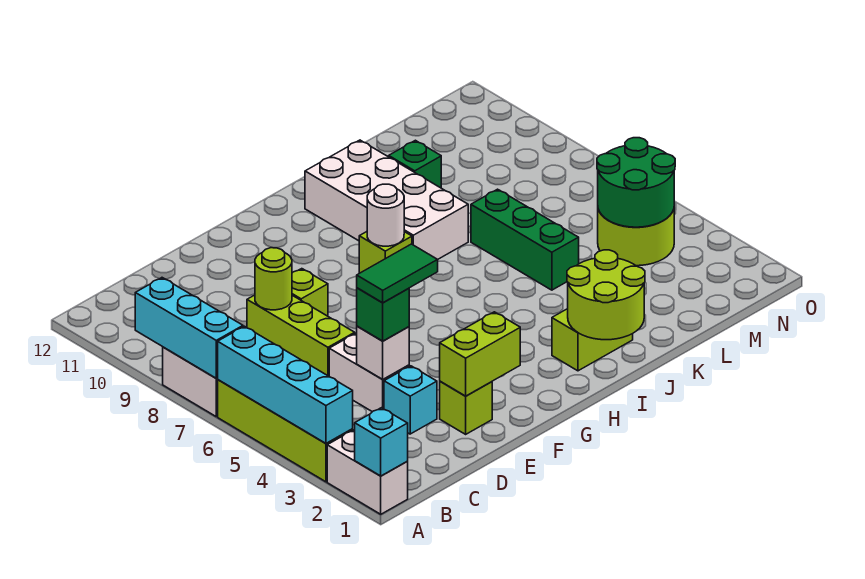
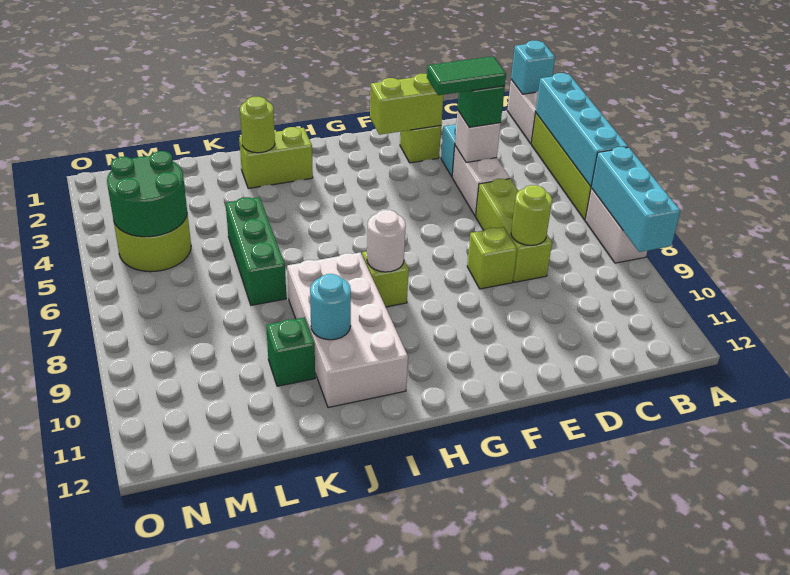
lime 2x2 round brick [567,250,645,340] -> lime 1x1 round brick [240,97,275,153]
none -> cyan 1x1 round brick [310,274,351,340]

